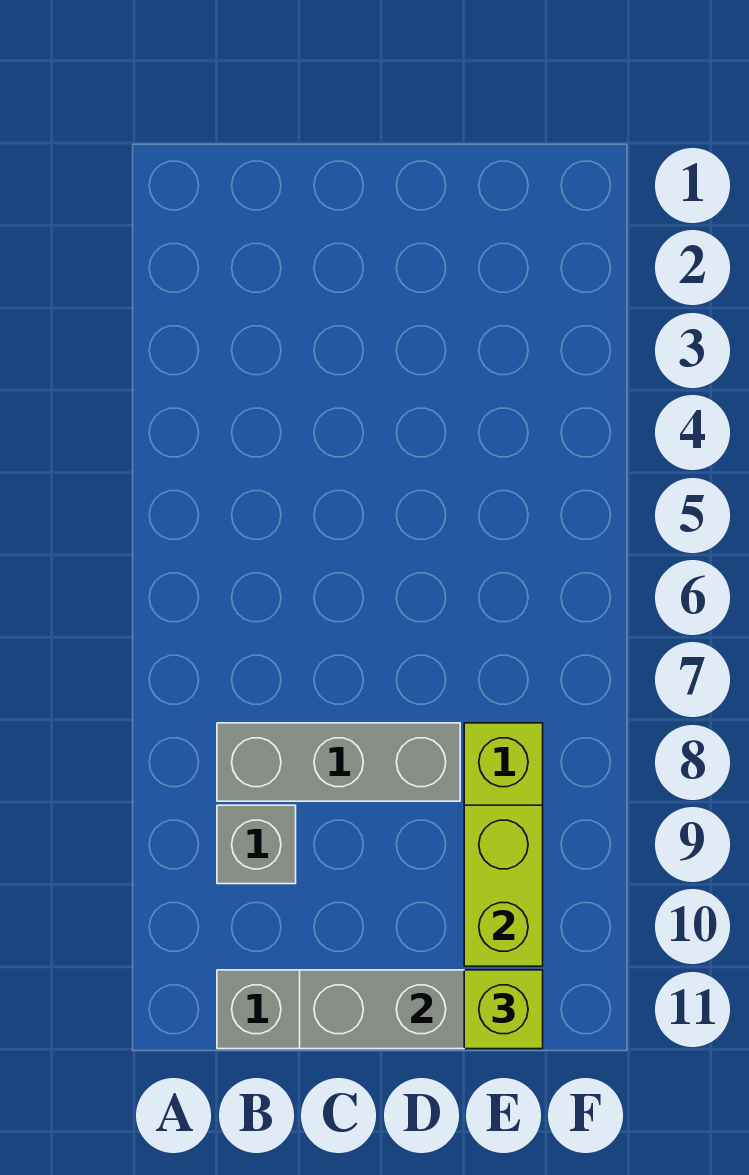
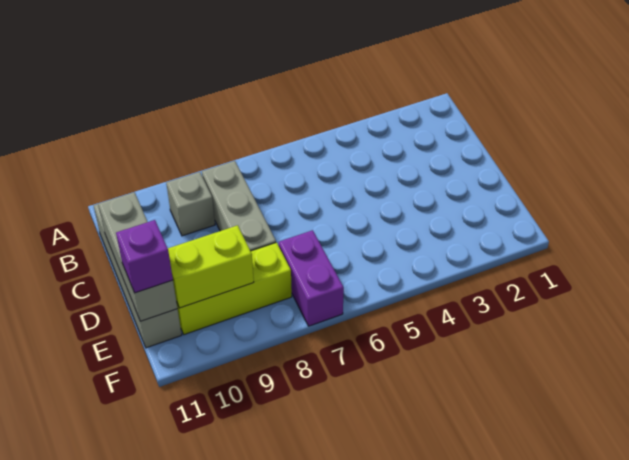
none -> purple 1x2 brick [279,230,344,326]
lime 1x1 brick [464,970,543,1049] -> purple 1x1 brick [116,220,173,293]

